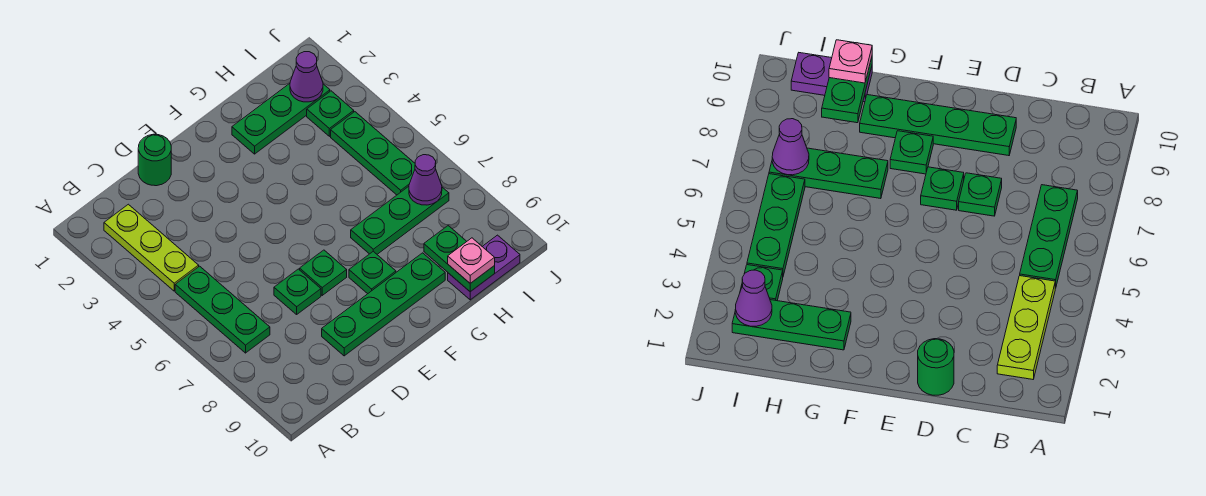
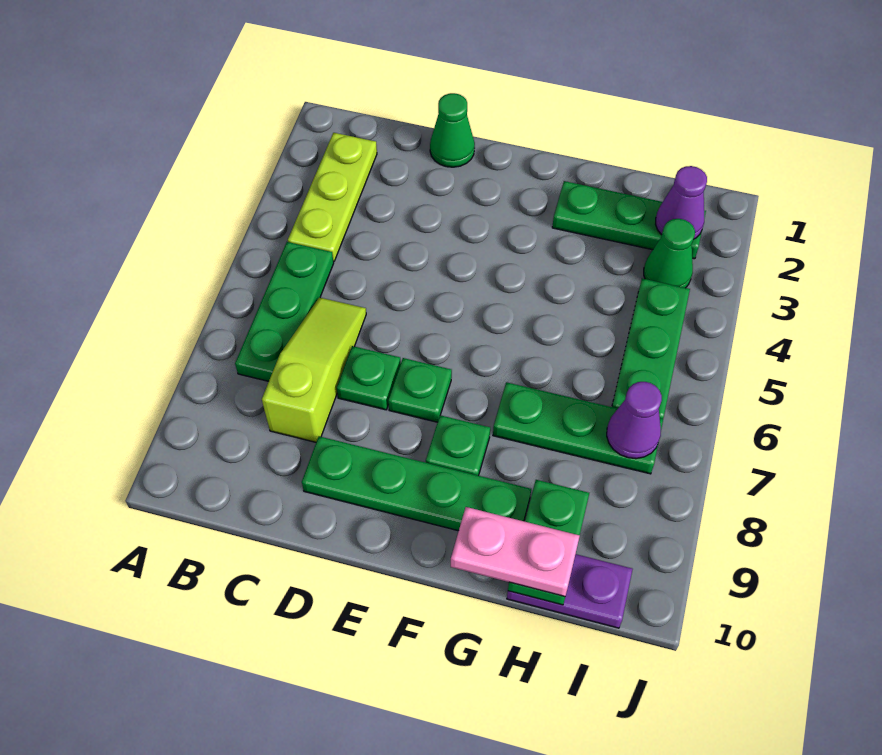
none -> lime 1x3 slope [262,297,366,442]
green 1x1 round brick [138,134,171,186] -> green 1x1 cone [430,93,475,167]
pink 1x1 plate [448,238,495,283] -> pink 1x2 plate [451,507,580,597]
green 1x1 plate [307,91,354,136] -> green 1x1 cone [644,219,695,288]

